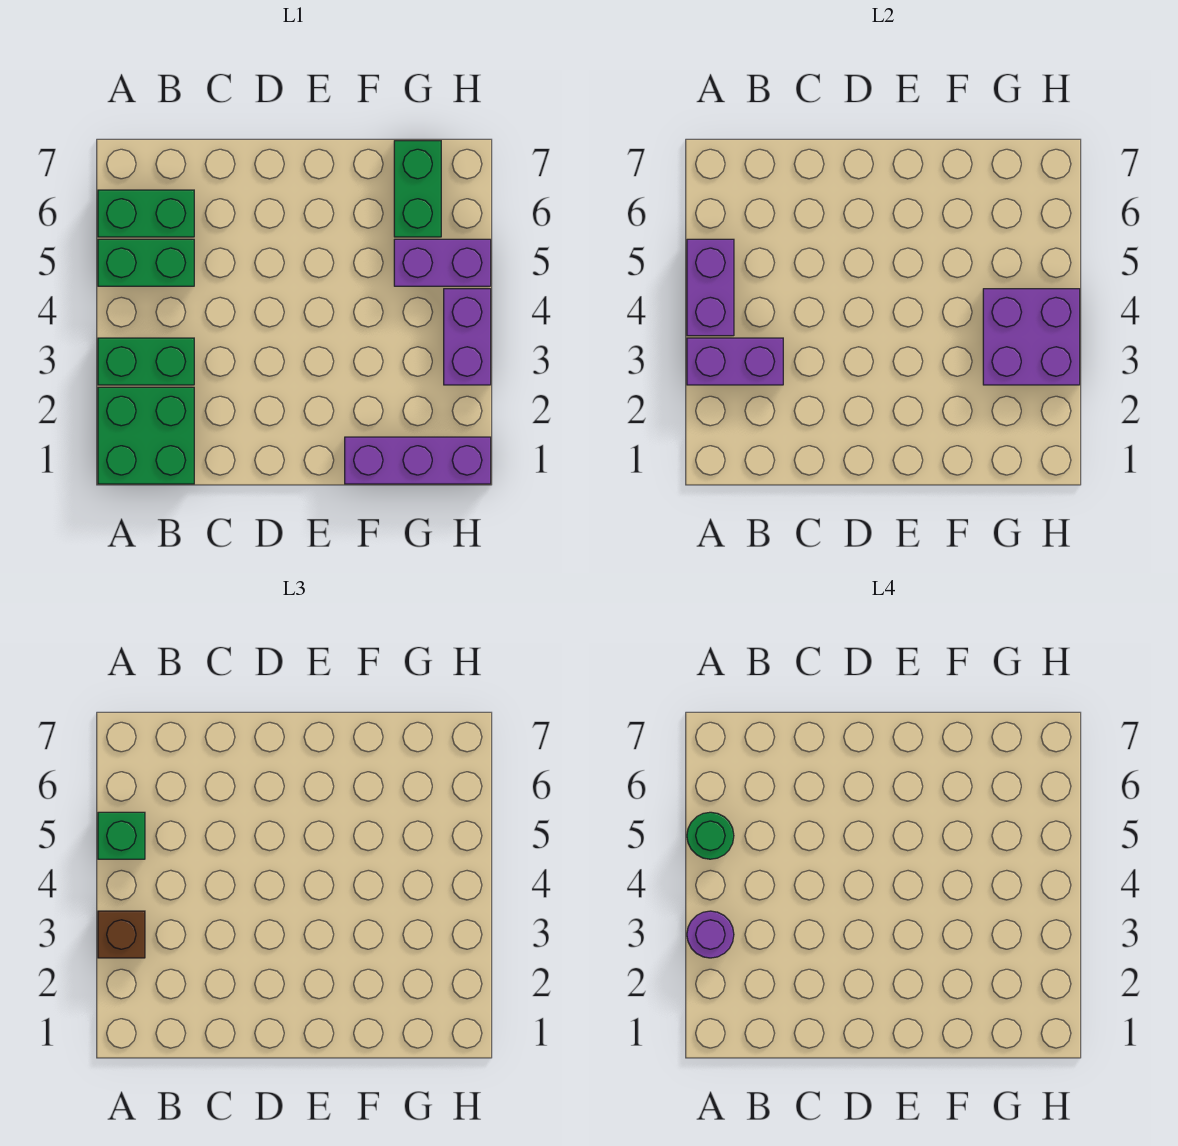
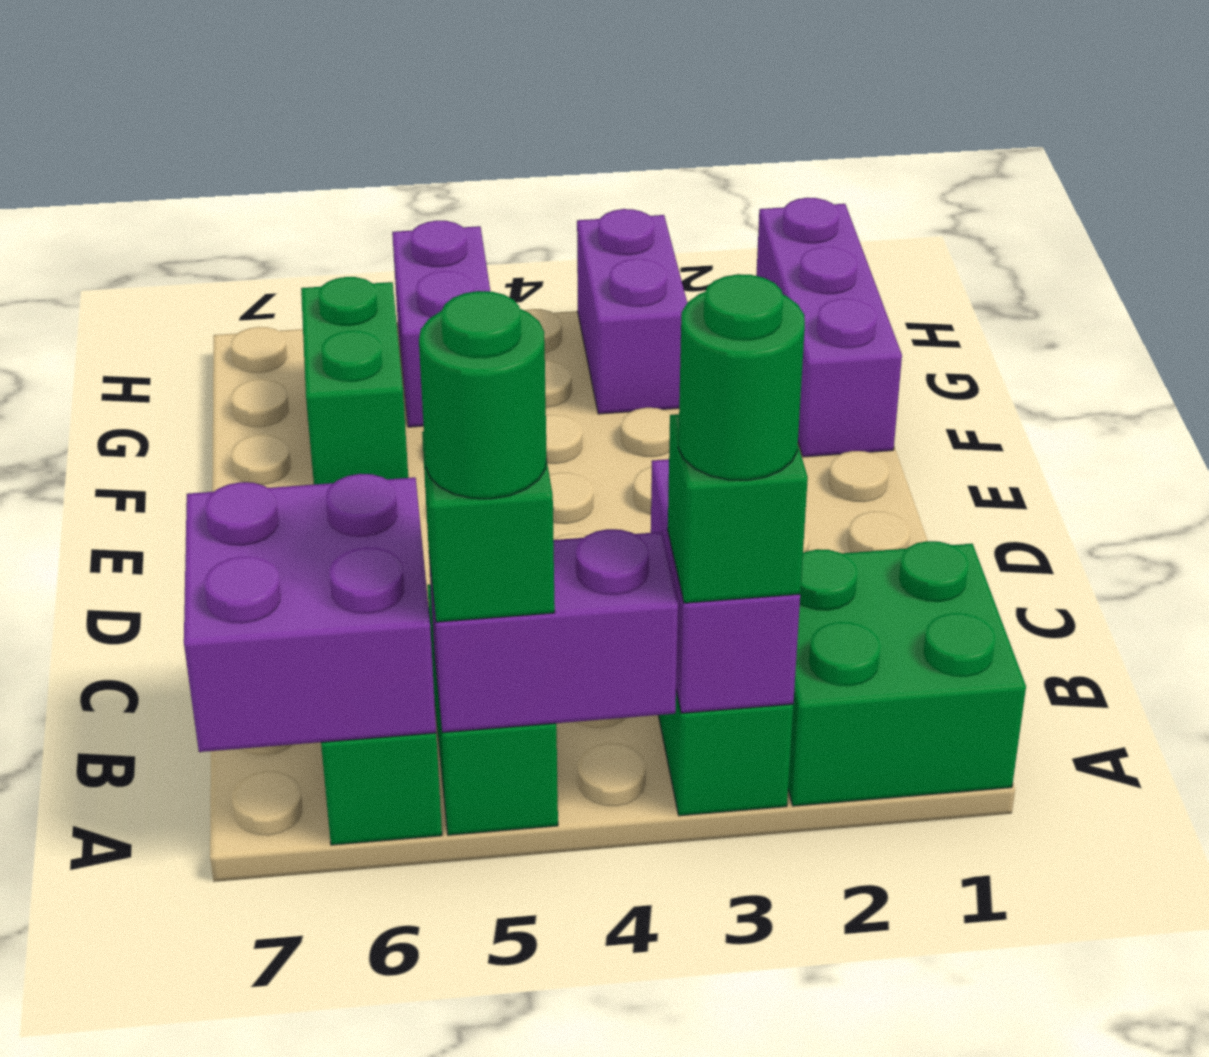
brown 1x1 brick [98,911,145,958] -> green 1x1 brick [668,414,808,603]
purple 1x1 round brick [687,911,734,958] -> green 1x1 round brick [678,274,805,480]
purple 2x2 brick [983,289,1080,385] -> purple 2x2 brick moved to [184,474,436,752]
green 1x2 brick [394,141,441,237] -> green 1x2 brick turned to [301,277,408,485]
purple 1x2 brick [444,289,491,385] -> purple 1x2 brick turned to [577,209,687,414]

